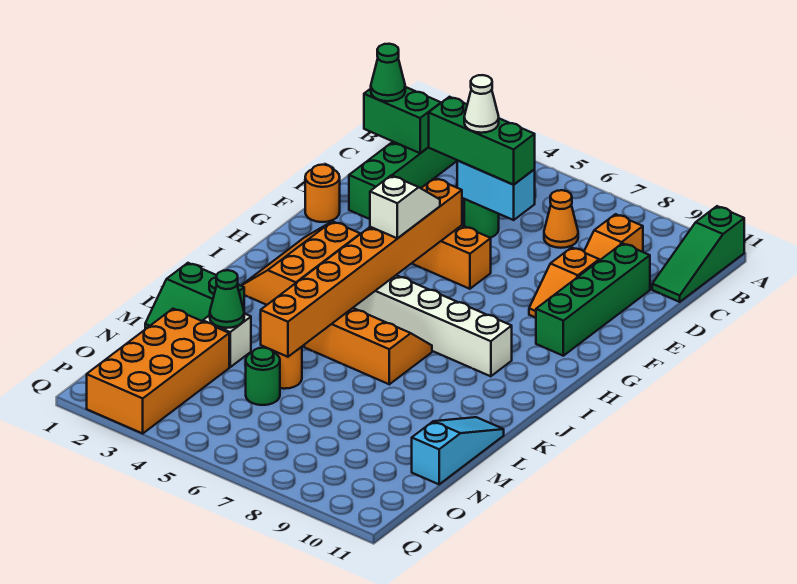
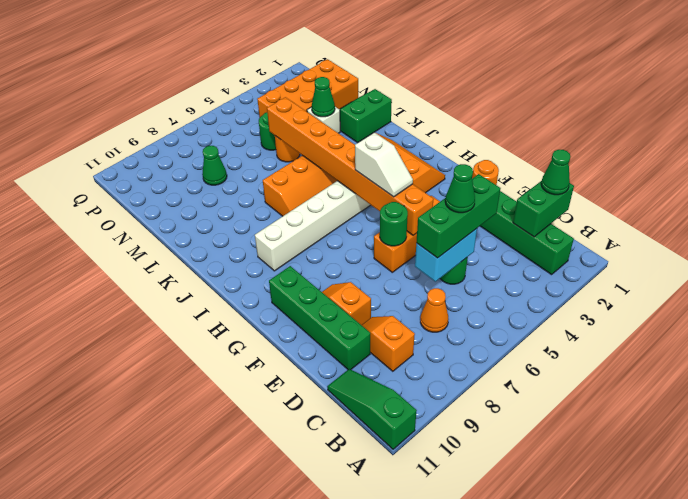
white 1x1 cone [464,75,499,133] -> green 1x1 cone [445,164,475,213]
none -> green 1x1 round brick [380,202,408,246]
cyan 1x3 slope [412,417,504,484] -> none
orange 2x4 brick [87,309,229,433] -> orange 2x4 brick turned to [257,59,358,117]
none -> green 1x1 cone [202,146,227,185]

